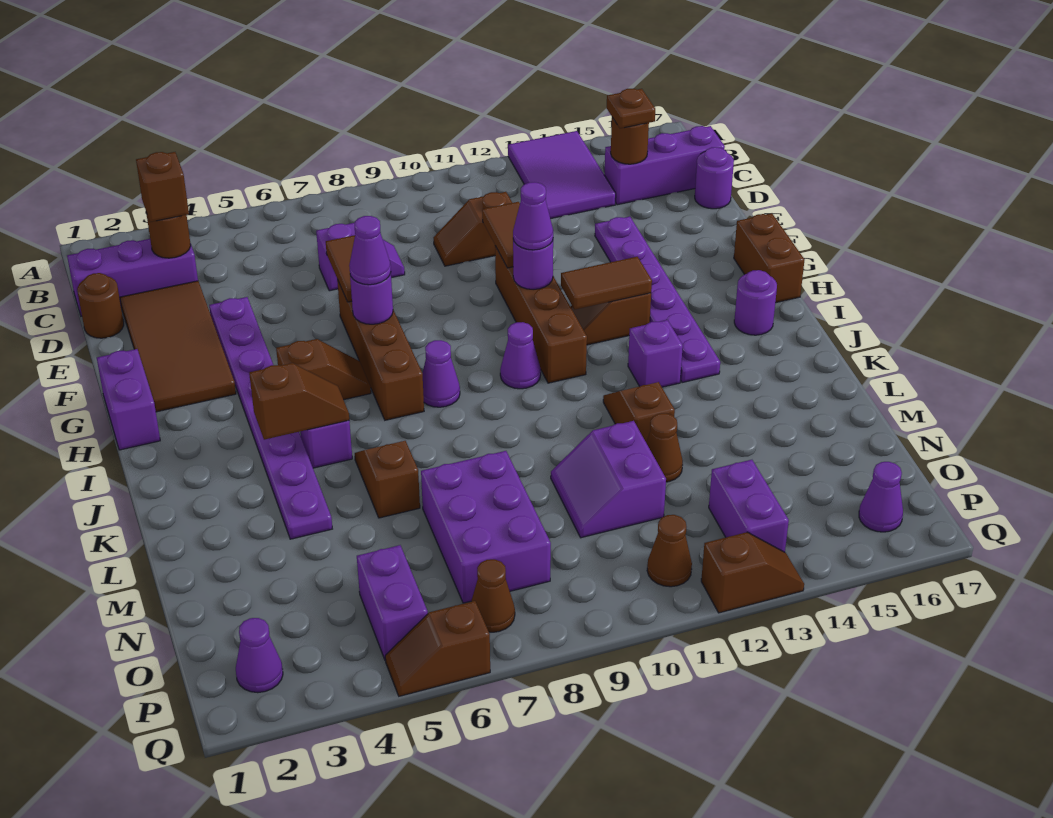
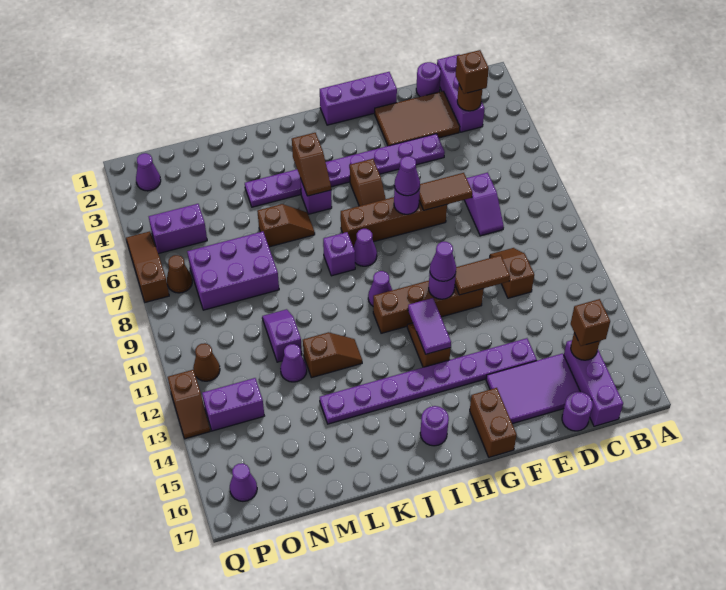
purple 2x3 tile [508,131,616,219] -> purple 2x3 tile moved to [486,353,580,424]
brown 1x1 plate [607,89,655,128] -> brown 1x1 brick [571,299,610,346]
brown 1x1 round brick [77,273,124,338] -> purple 1x1 round brick [416,62,441,97]
brown 2x4 tile [120,281,236,412] -> brown 2x3 tile [375,91,460,146]
purple 1x6 plate [595,217,720,383] -> purple 1x8 plate [320,338,537,424]
purple 1x2 brick [97,349,160,450] -> purple 1x3 brick [320,72,397,125]
brown 1x2 brick [734,213,804,303] -> brown 1x2 brick turned to [470,388,517,457]
brown 1x2 tile [561,257,652,310] -> purple 1x2 tile [408,298,451,354]
purple 1x1 brick [628,320,683,387] -> purple 1x1 brick moved to [323,232,355,276]
purple 2x2 slope [551,421,666,538] -> purple 1x2 slope [262,309,302,362]
brown 1x1 cone [646,413,683,482] -> purple 1x1 cone [280,344,307,382]
brown 1x2 slope [385,601,490,696] -> brown 1x3 slope [126,231,169,302]

